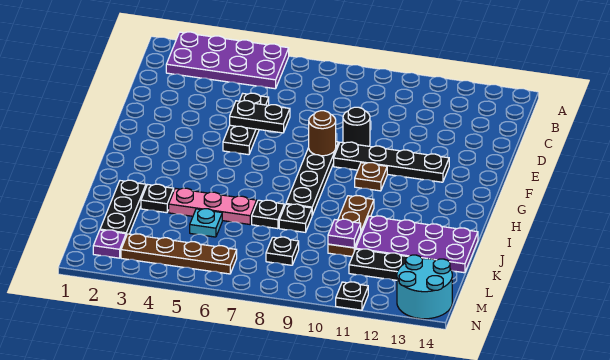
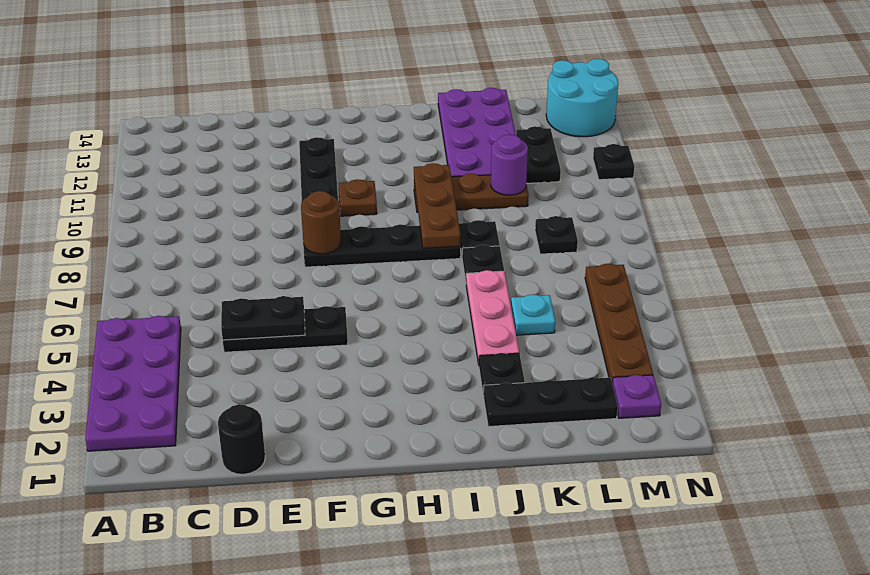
black 1x2 plate [230,101,290,133] -> black 1x2 plate turned to [221,296,305,340]
black 1x1 round brick [343,107,370,146] -> black 1x1 round brick moved to [218,404,265,474]
none -> brown 1x3 plate [414,163,460,248]
purple 1x1 plate [328,219,361,248] -> purple 1x1 round brick [491,135,528,195]

